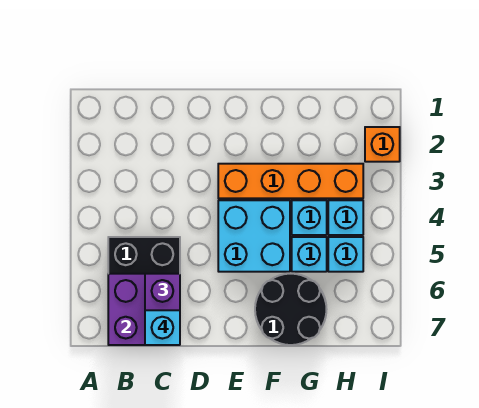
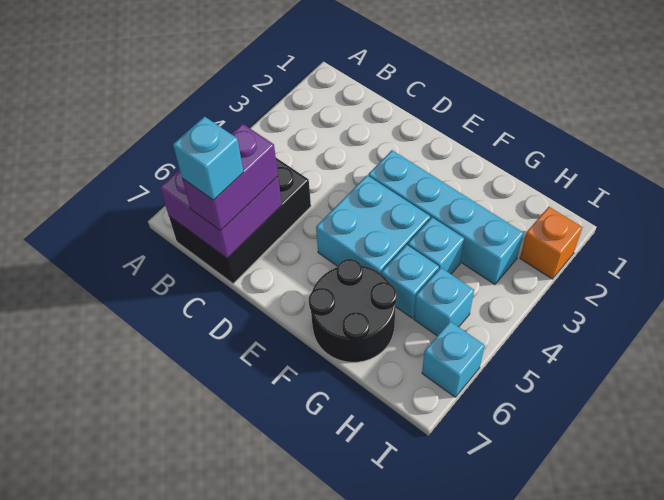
orange 1x4 brick [218,164,363,198] -> cyan 1x4 brick [368,150,523,284]
cyan 1x1 brick [328,200,363,235] -> cyan 1x1 brick moved to [422,321,485,397]

